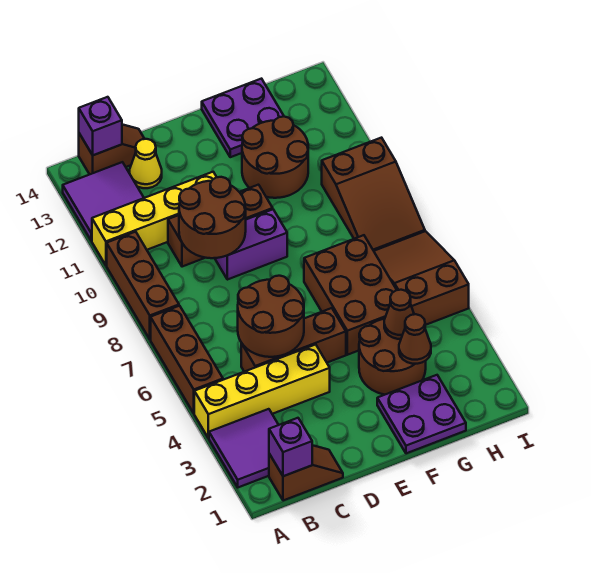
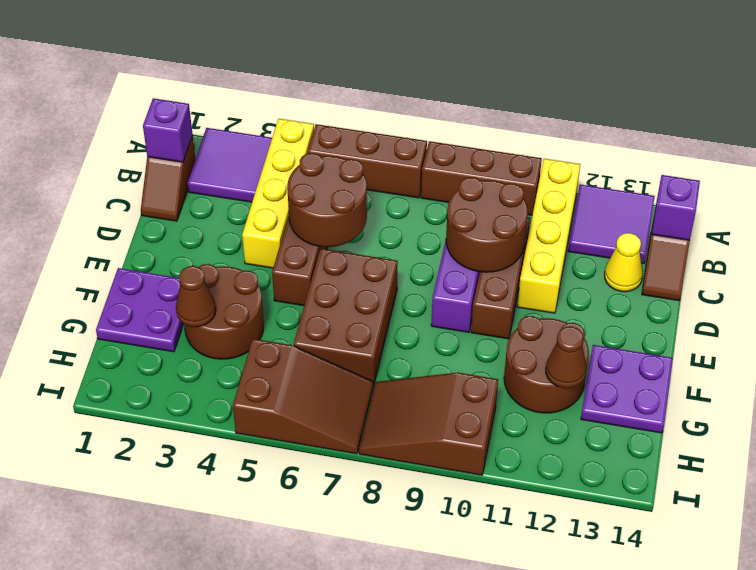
brown 2x3 brick [304,235,396,355] -> brown 2x3 brick turned to [294,248,398,383]
brown 1x1 cone [384,290,414,339] -> brown 1x1 cone moved to [546,327,586,388]

